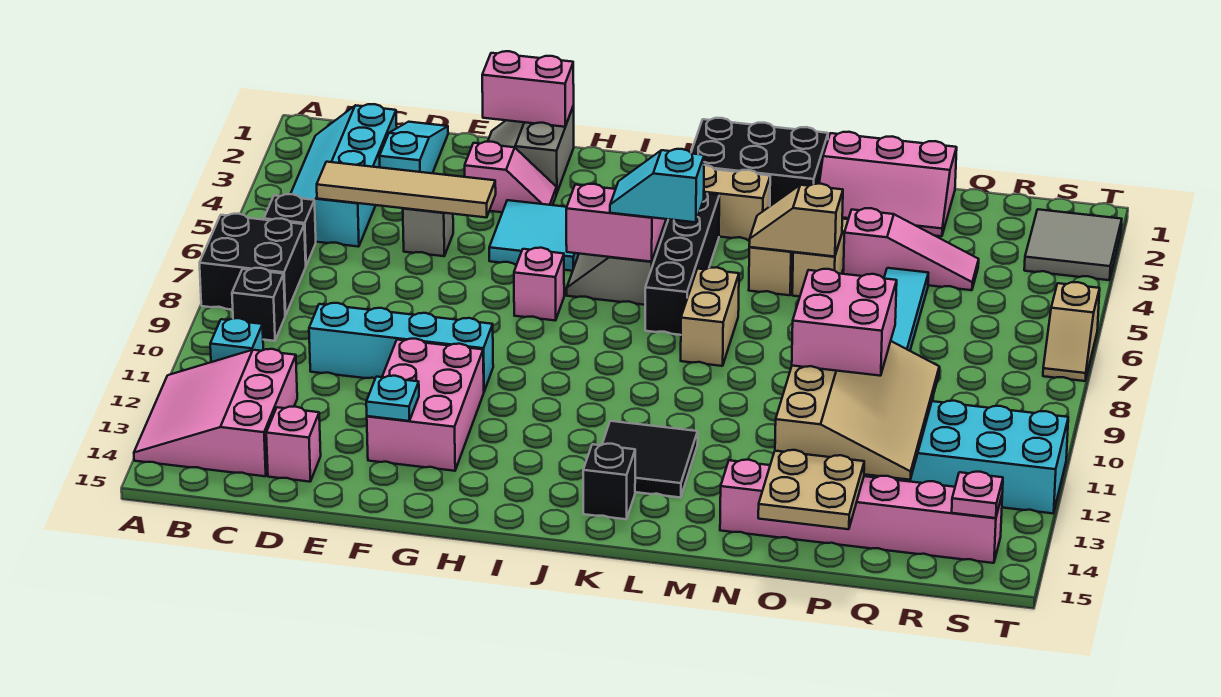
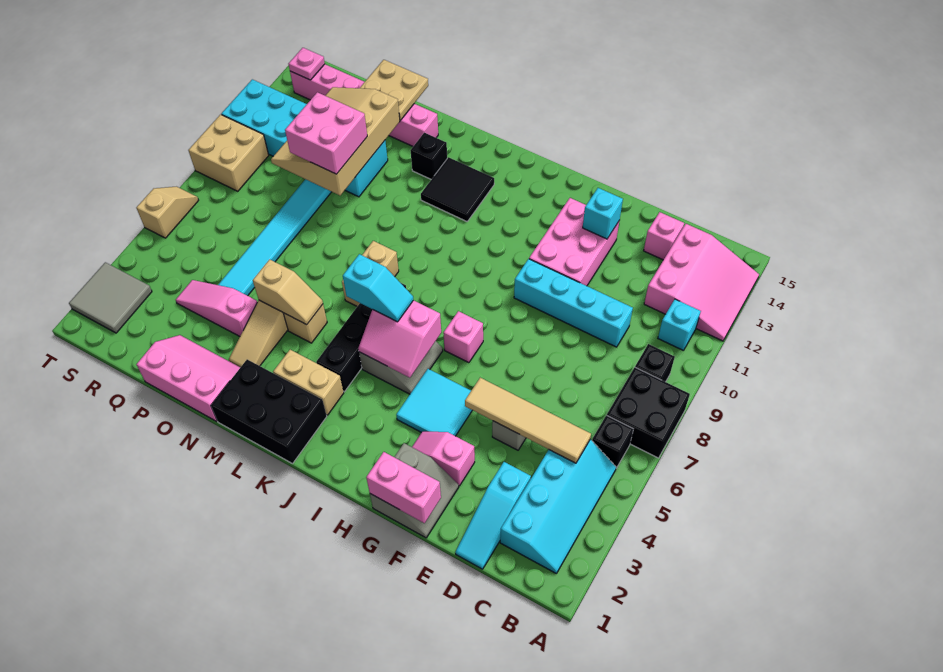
cyan 1x1 plate [366,376,419,421] -> cyan 1x1 brick [583,188,623,239]
black 1x1 brick [583,444,635,519] -> black 1x1 brick moved to [411,133,447,179]
none -> tan 2x2 brick [188,115,269,191]

